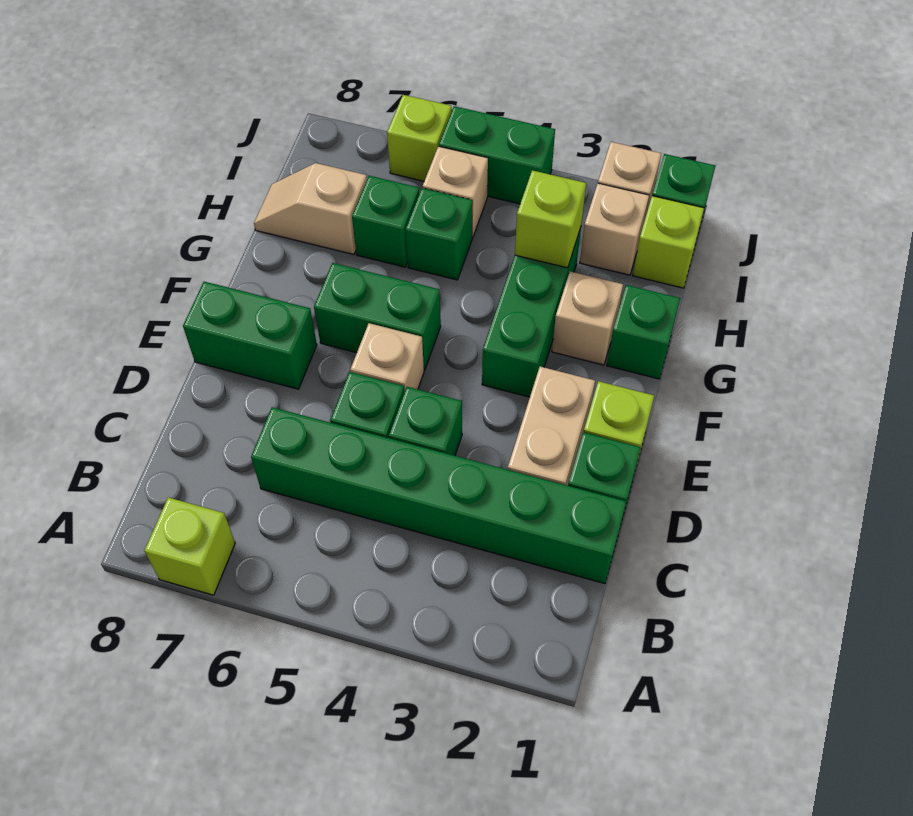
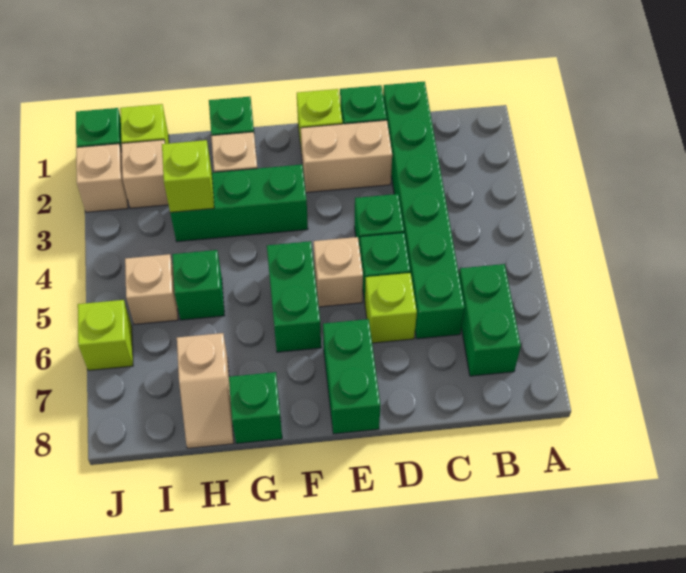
lime 1x1 brick [144,497,235,595] -> lime 1x1 brick moved to [365,273,417,343]
green 1x1 brick [352,176,419,267] -> green 1x1 brick moved to [229,372,282,444]
green 1x2 brick [439,106,555,204] -> green 1x2 brick moved to [459,264,521,376]

